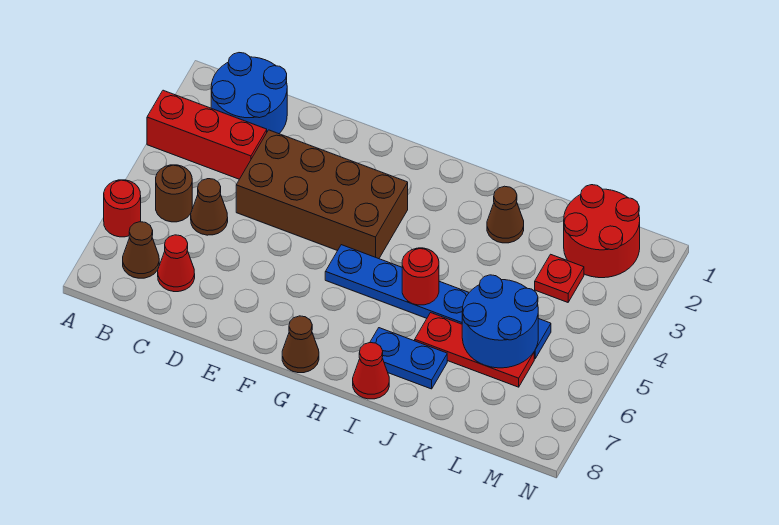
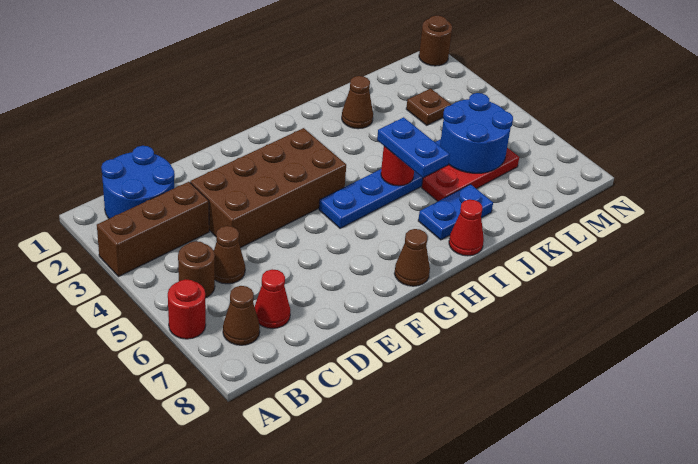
red 1x3 brick [147,90,267,179] -> brown 1x3 brick [97,182,209,277]
none -> blue 1x2 plate [377,117,450,177]
red 2x2 round brick [564,185,640,278] -> none
red 1x1 plate [535,254,584,302] -> brown 1x1 plate [406,89,451,125]
none -> brown 1x1 round brick [419,15,452,66]

